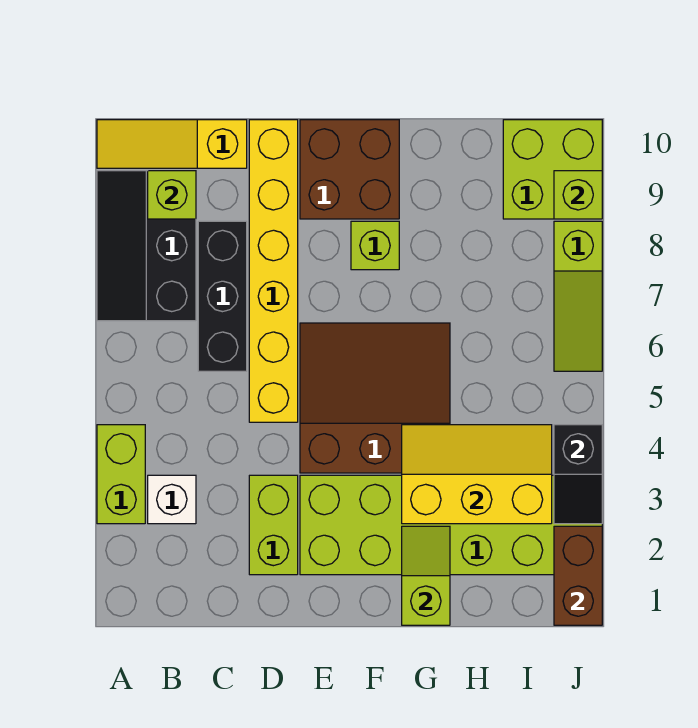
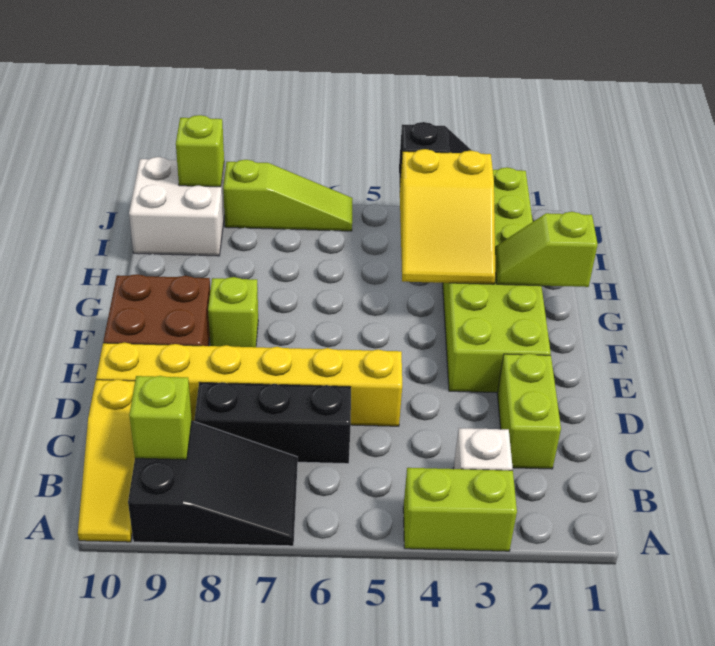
black 2x3 slope [97,171,196,321] -> black 2x3 slope turned to [128,421,298,546]
lime 1x2 brick [249,475,298,575] -> lime 1x2 brick turned to [497,354,561,469]
brown 3x3 slope [300,323,450,473] -> none
yellow 2x3 slope [402,425,552,524] -> yellow 2x3 slope turned to [400,149,496,284]
lime 2x2 brick [503,120,602,219] -> white 2x2 brick [129,157,225,256]
brown 1x2 brick [554,526,602,625] -> none

